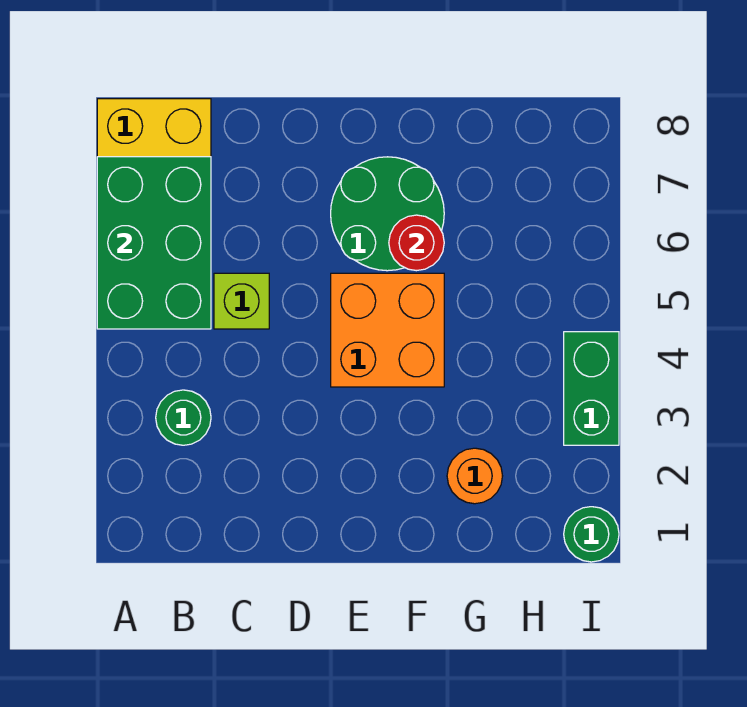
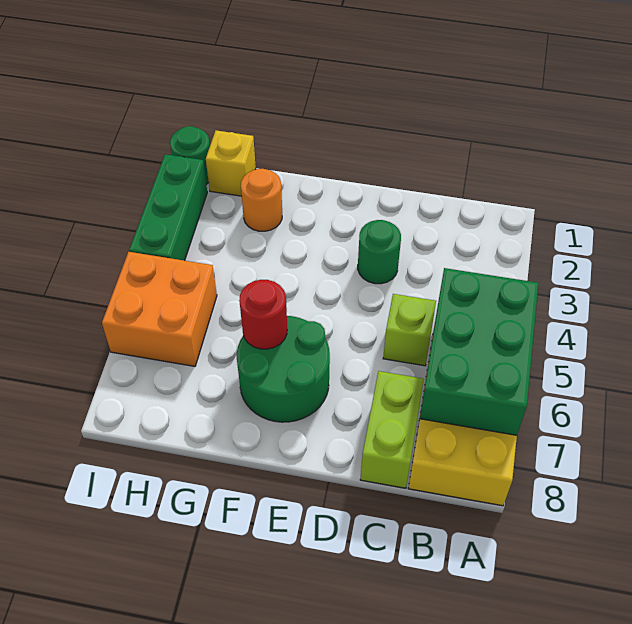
green 1x1 round brick [156,390,211,445] -> green 1x1 round brick moved to [358,220,401,284]
none -> lime 1x2 brick [360,371,424,488]
orange 2x2 brick [331,273,444,387] -> orange 2x2 brick moved to [102,252,217,366]
none -> yellow 1x1 brick [206,130,256,196]
green 1x2 brick [564,332,619,445] -> green 1x3 brick [129,154,207,261]

